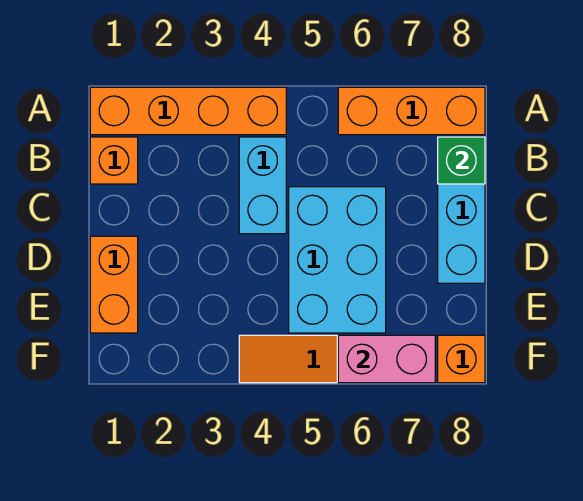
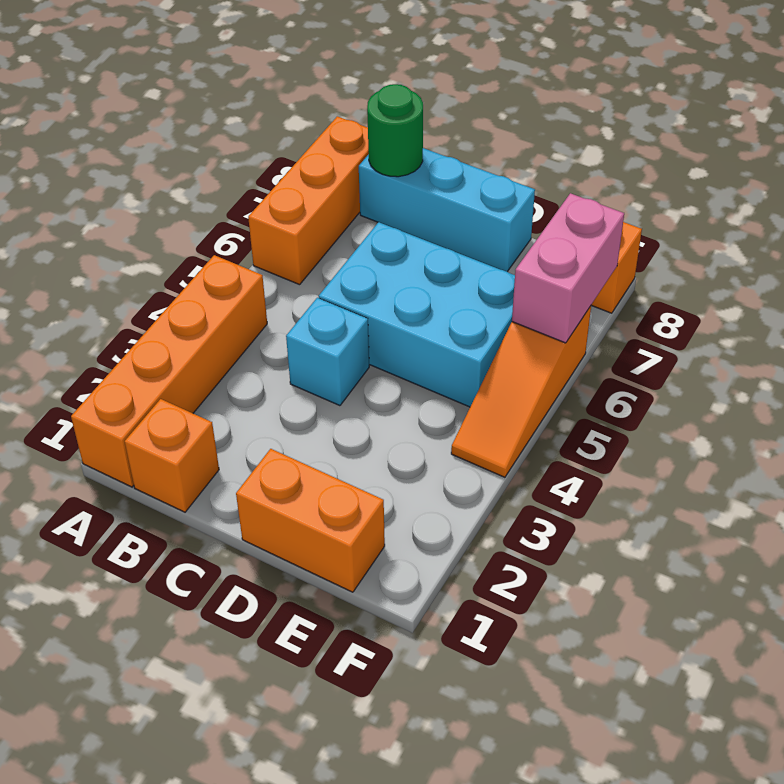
cyan 1x2 brick [239,137,286,234] -> cyan 1x1 brick [286,298,369,406]
green 1x1 brick [438,137,485,184] -> green 1x1 round brick [367,84,423,177]

